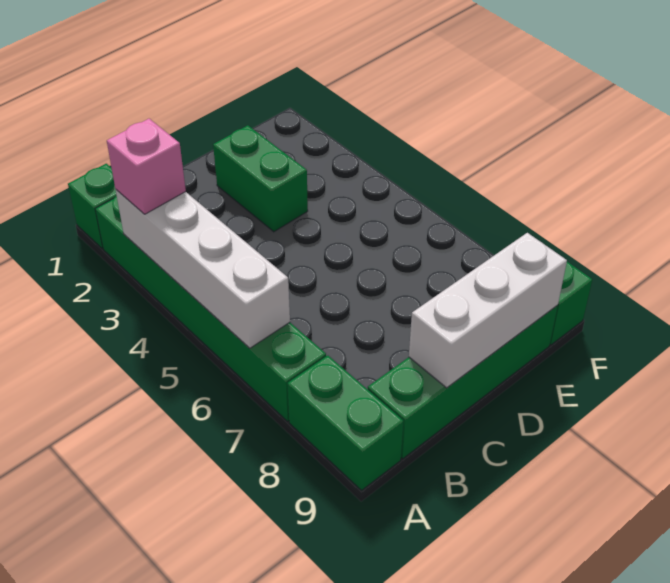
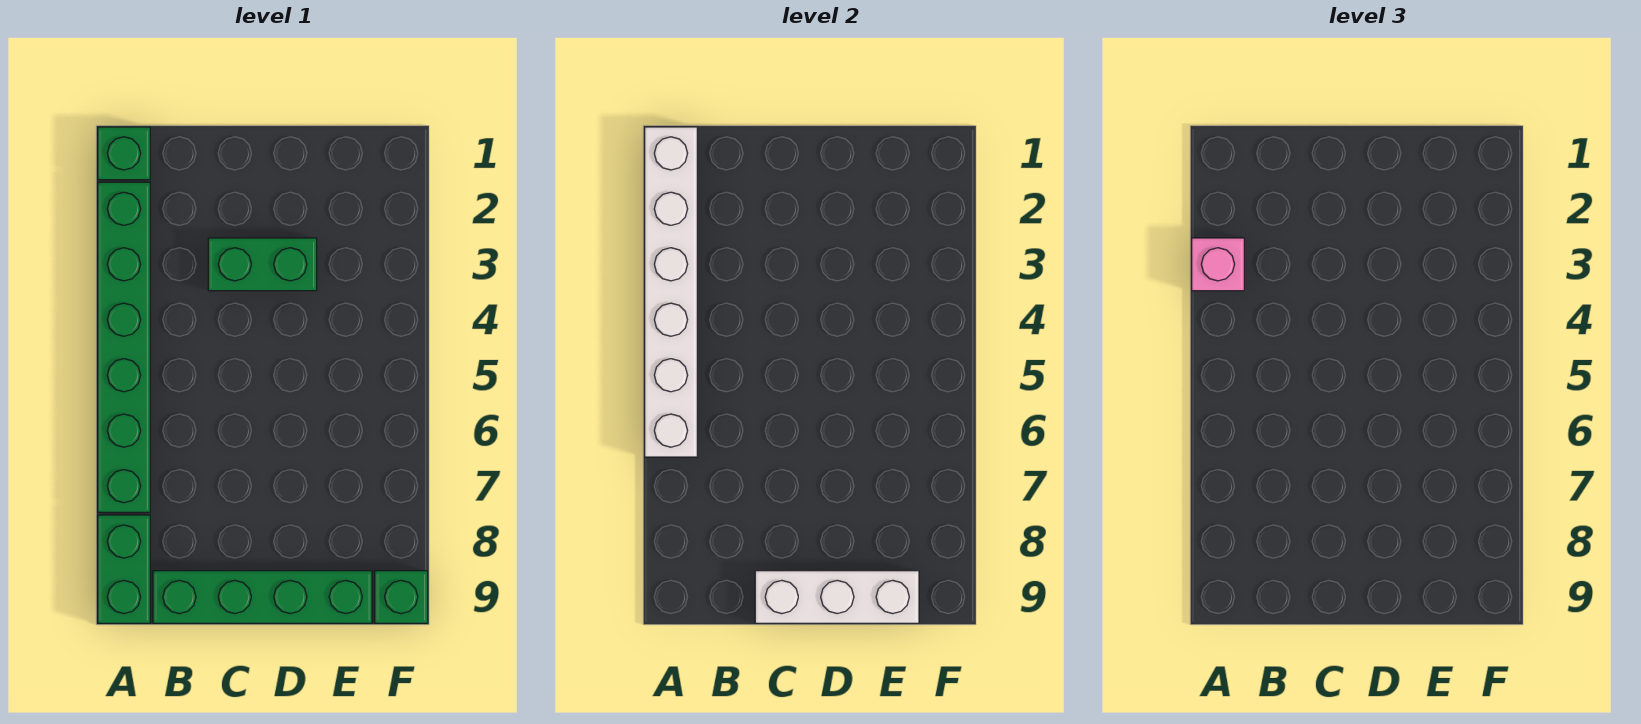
white 1x4 brick [116,190,290,348] -> white 1x6 brick [645,127,697,457]
green 1x2 brick [213,125,308,232] -> green 1x2 brick turned to [208,238,317,291]

